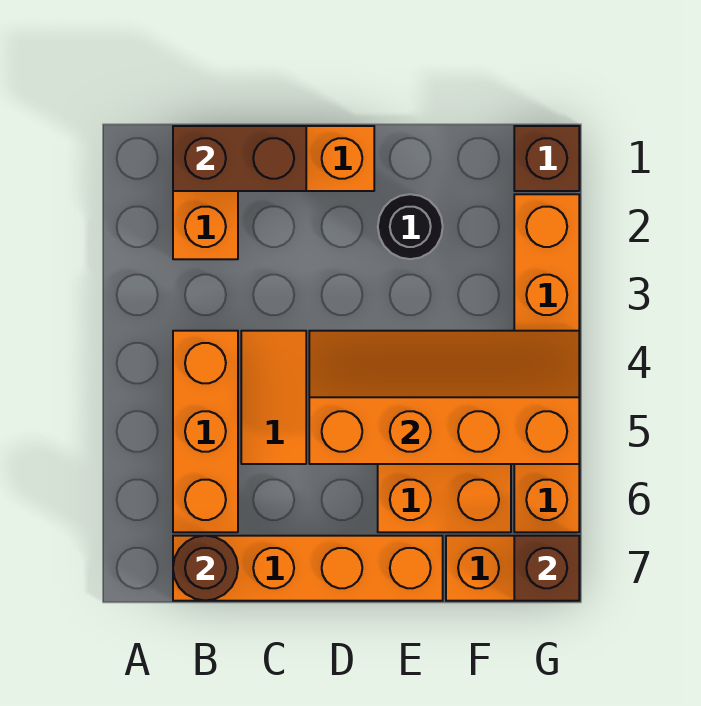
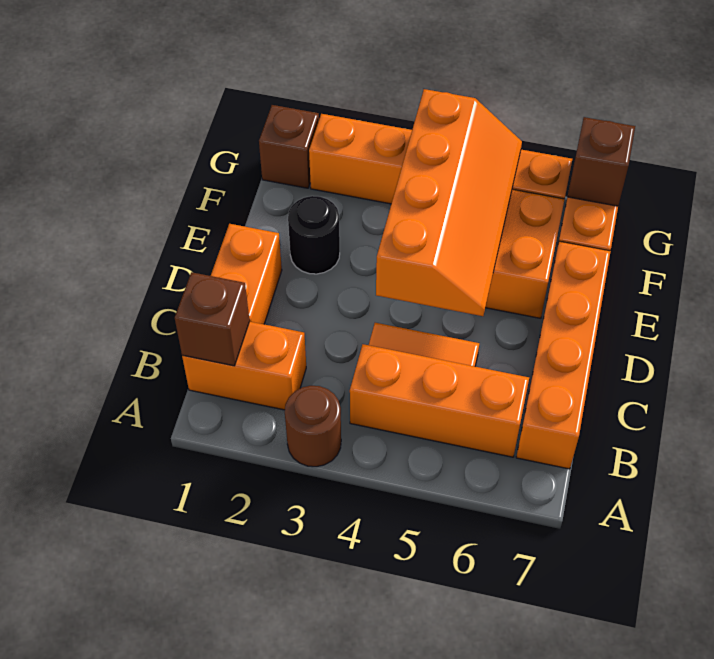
brown 1x2 brick [173,126,306,191] -> brown 1x1 brick [175,272,250,366]
brown 1x1 round brick [173,536,238,601] -> brown 1x1 round brick moved to [285,386,341,467]
orange 2x4 slope [309,331,579,464] -> orange 2x4 slope turned to [376,89,522,316]

